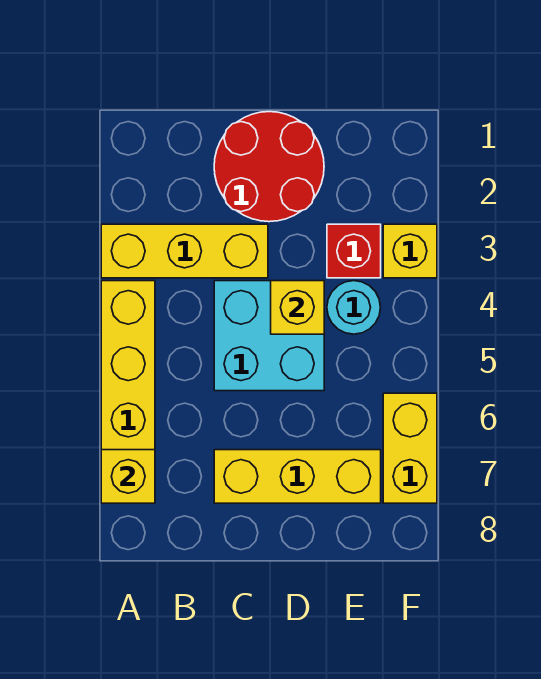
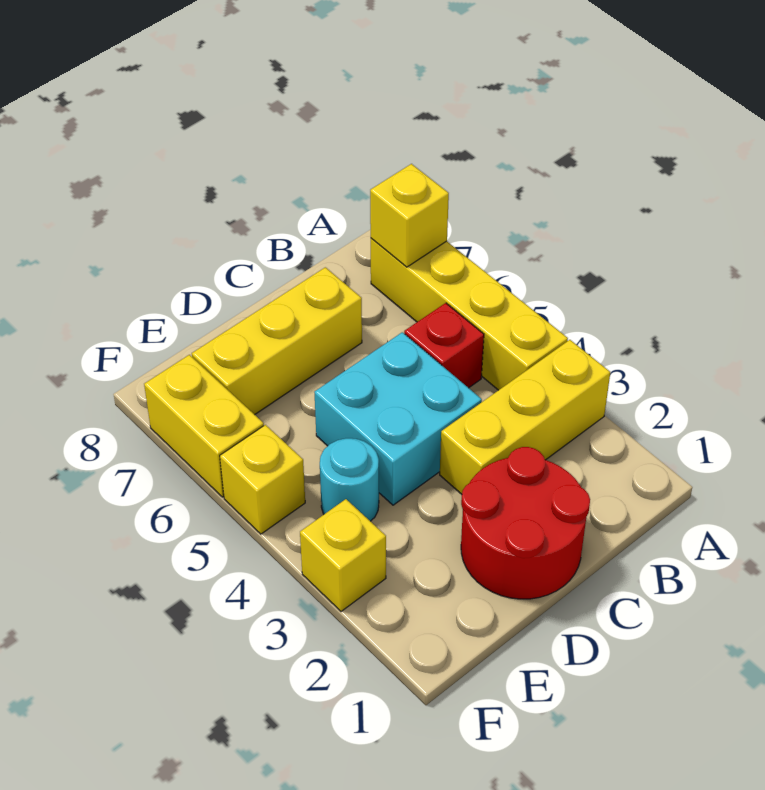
yellow 1x1 brick [271,281,324,334] -> yellow 1x1 brick moved to [220,425,305,534]
red 1x1 brick [327,224,381,278] -> red 1x1 brick moved to [404,303,484,388]

